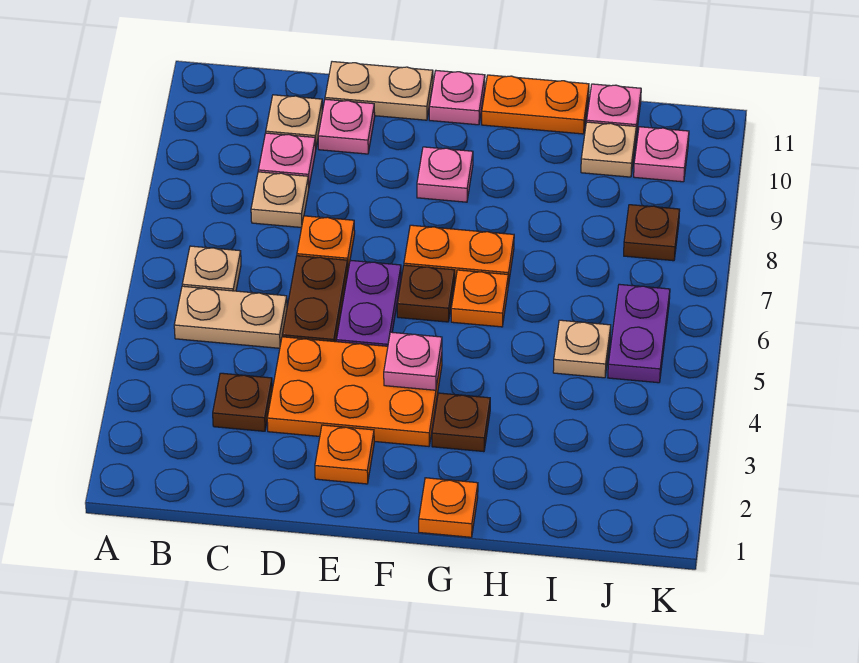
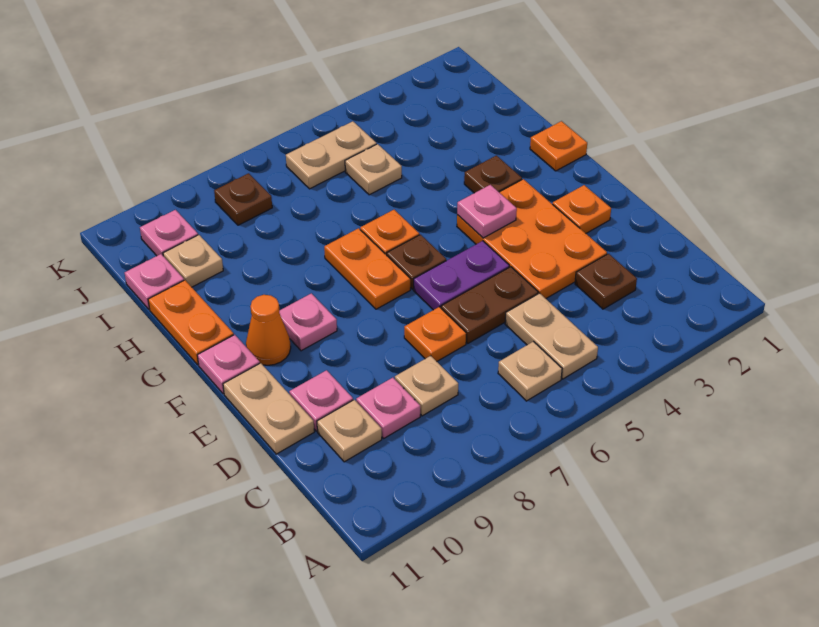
none -> orange 1x1 cone [246,295,291,365]
purple 1x2 plate [608,284,670,383] -> tan 1x2 plate [286,121,377,189]

